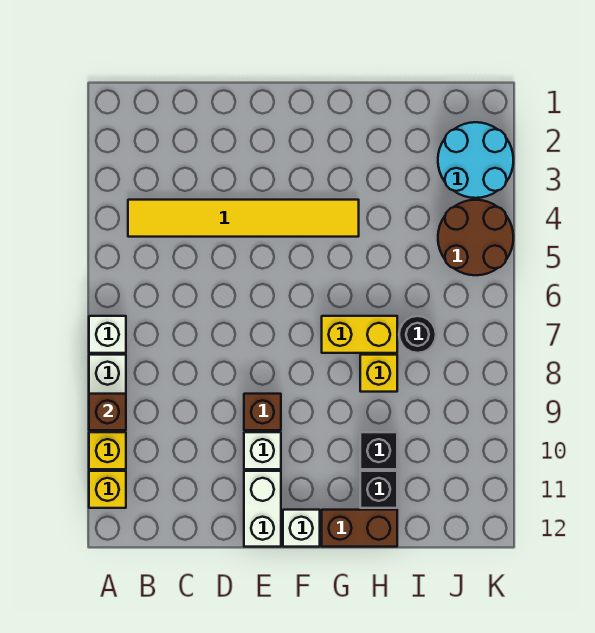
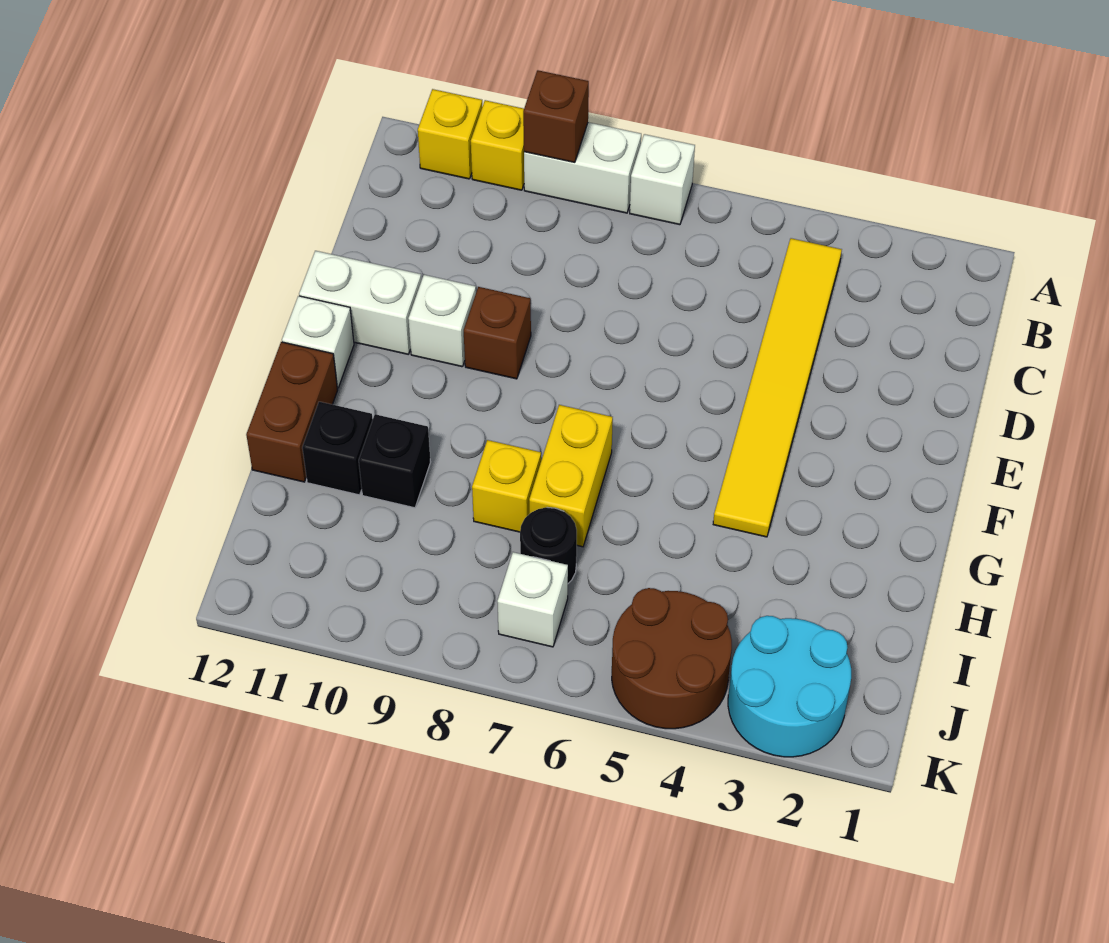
none -> white 1x1 brick [497,552,568,647]

